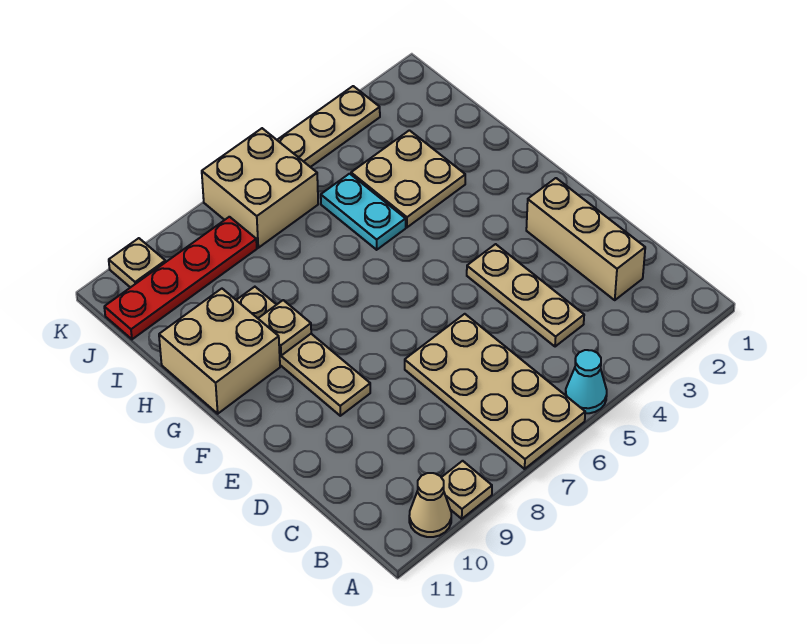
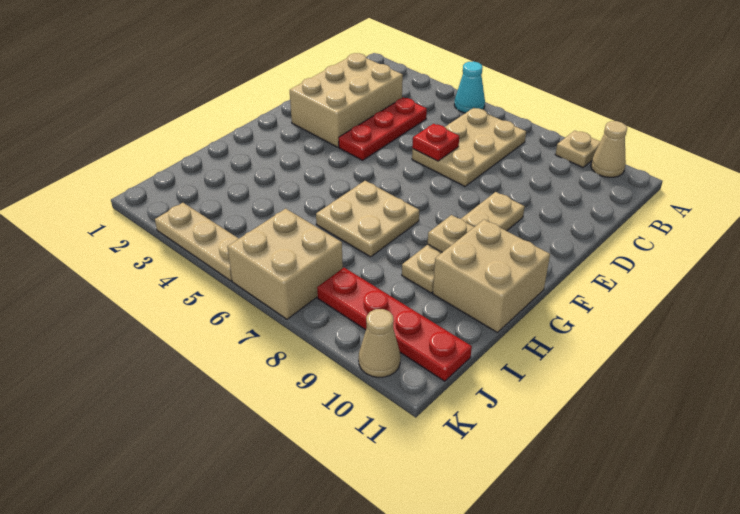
tan 2x4 plate [405,314,585,469] -> tan 2x3 plate [412,108,526,186]
tan 1x3 brick [526,178,645,300] -> tan 2x3 brick [290,53,403,147]
tan 1x3 plate [467,244,584,347] -> red 1x3 plate [339,98,427,160]
none -> red 1x1 plate [412,124,459,161]
tan 2x2 plate [351,130,465,227] -> tan 2x2 plate moved to [316,181,419,257]
cyan 1x2 plate [321,174,406,250] -> none
tan 1x1 plate [109,238,165,288] -> tan 1x1 cone [359,309,401,377]

